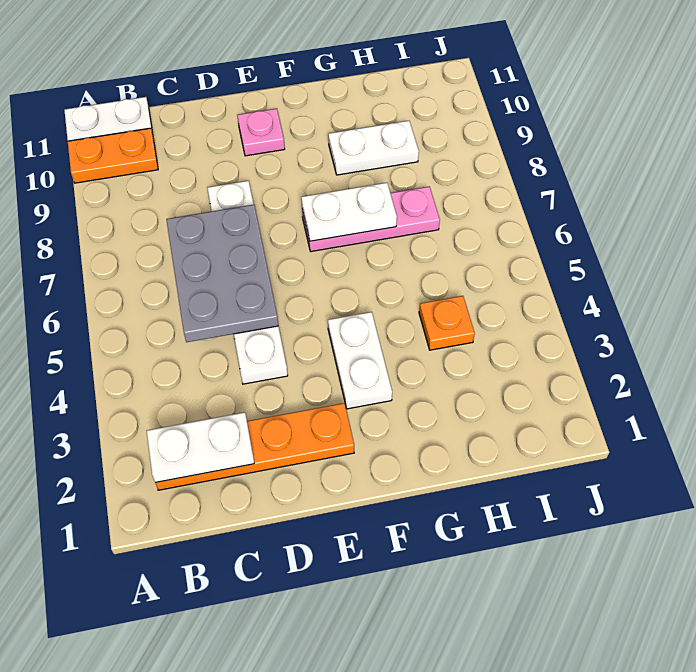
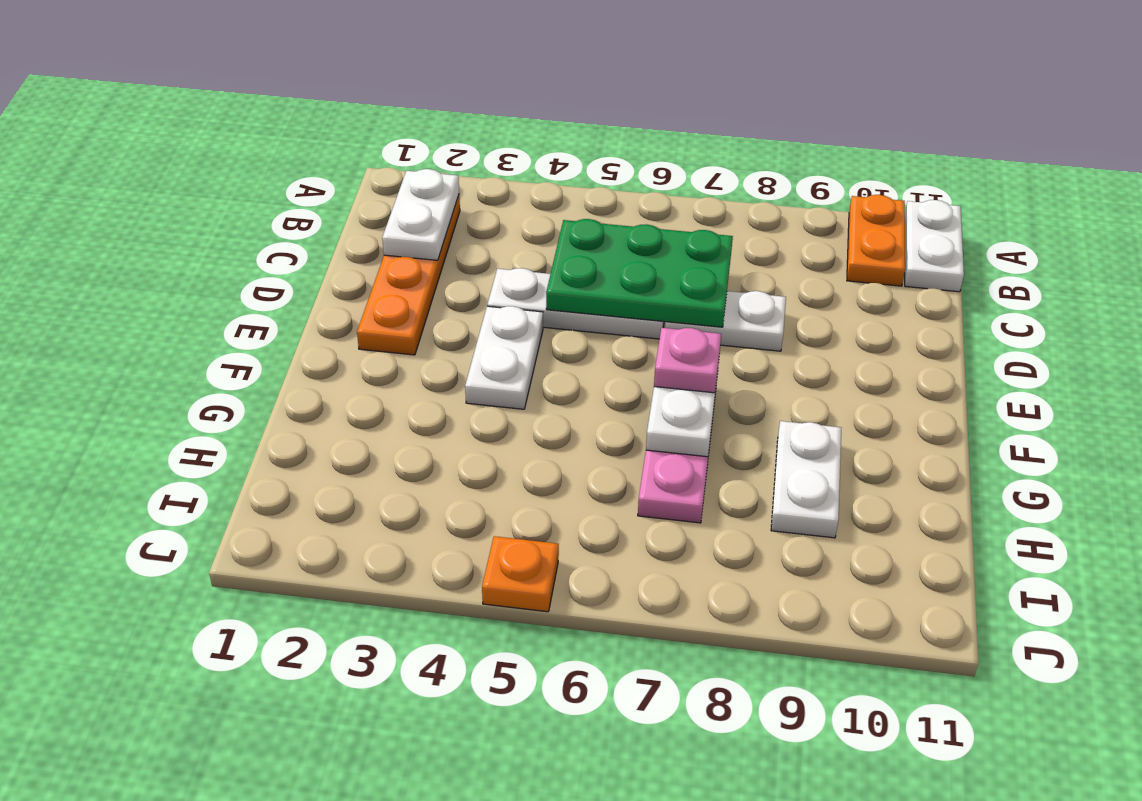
grey 2x3 plate [166,205,278,342] -> green 2x3 plate [546,219,733,327]
pink 1x1 plate [237,109,285,156] -> pink 1x1 plate moved to [654,328,721,393]
white 1x2 plate [328,312,392,409] -> white 1x2 plate turned to [465,306,543,409]
orange 1x1 plate [419,296,475,350] -> orange 1x1 plate moved to [482,536,559,612]

